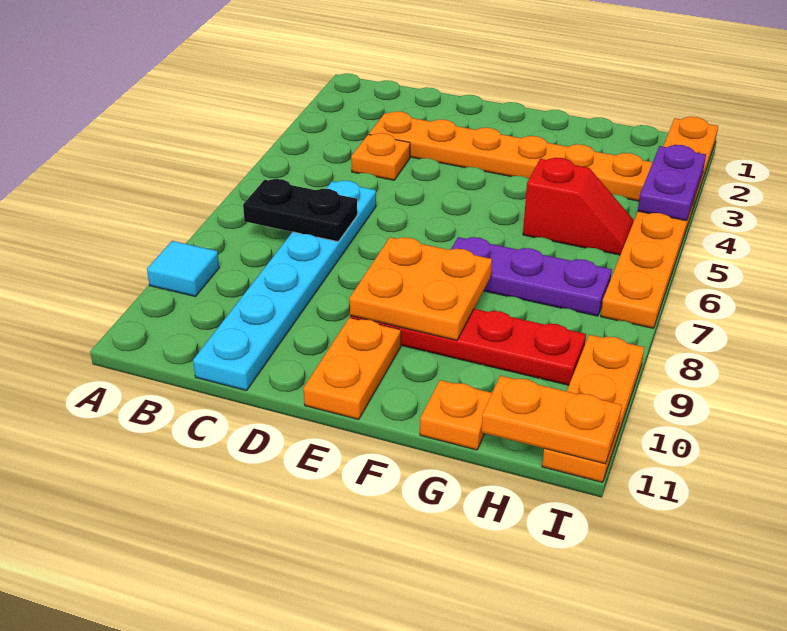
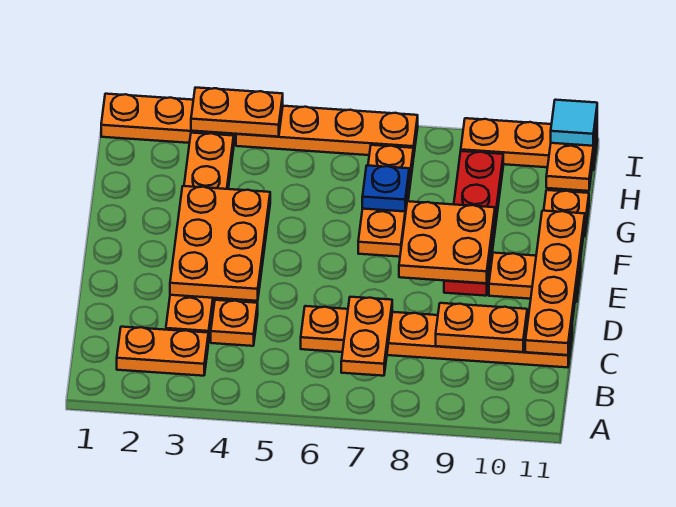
cyan 1x1 tile [147,241,219,296] -> cyan 1x1 tile moved to [551,100,597,146]
none -> orange 1x2 plate [117,327,208,376]
black 1x2 plate [243,179,357,242] -> orange 1x2 plate [341,297,392,376]
cyan 1x6 plate [193,181,376,391] -> orange 1x6 plate [301,306,572,367]
none -> orange 1x2 plate [436,303,527,352]
none -> orange 1x4 plate [525,211,585,355]
none -> orange 2x3 plate [170,186,270,301]
purple 1x3 plate [451,237,612,316] -> orange 1x3 plate [358,145,413,257]
red 1x2 slope [523,158,633,255] -> none
none -> blue 1x1 plate [362,165,409,212]
purple 1x2 plate [638,145,706,221] -> orange 1x2 plate [191,88,283,137]

